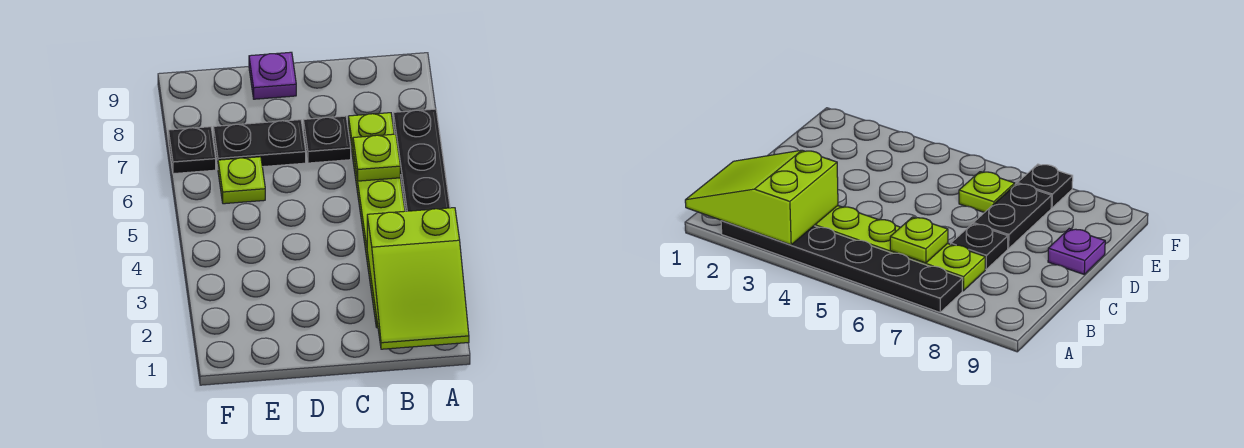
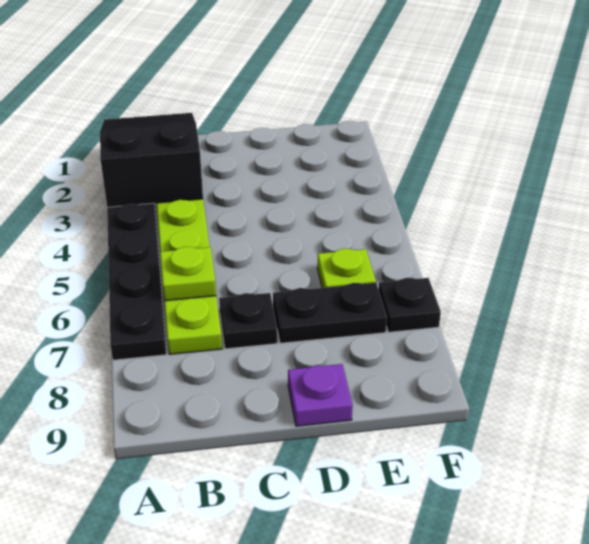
lime 2x3 slope [367,208,469,349] -> black 2x3 slope [100,113,203,207]

